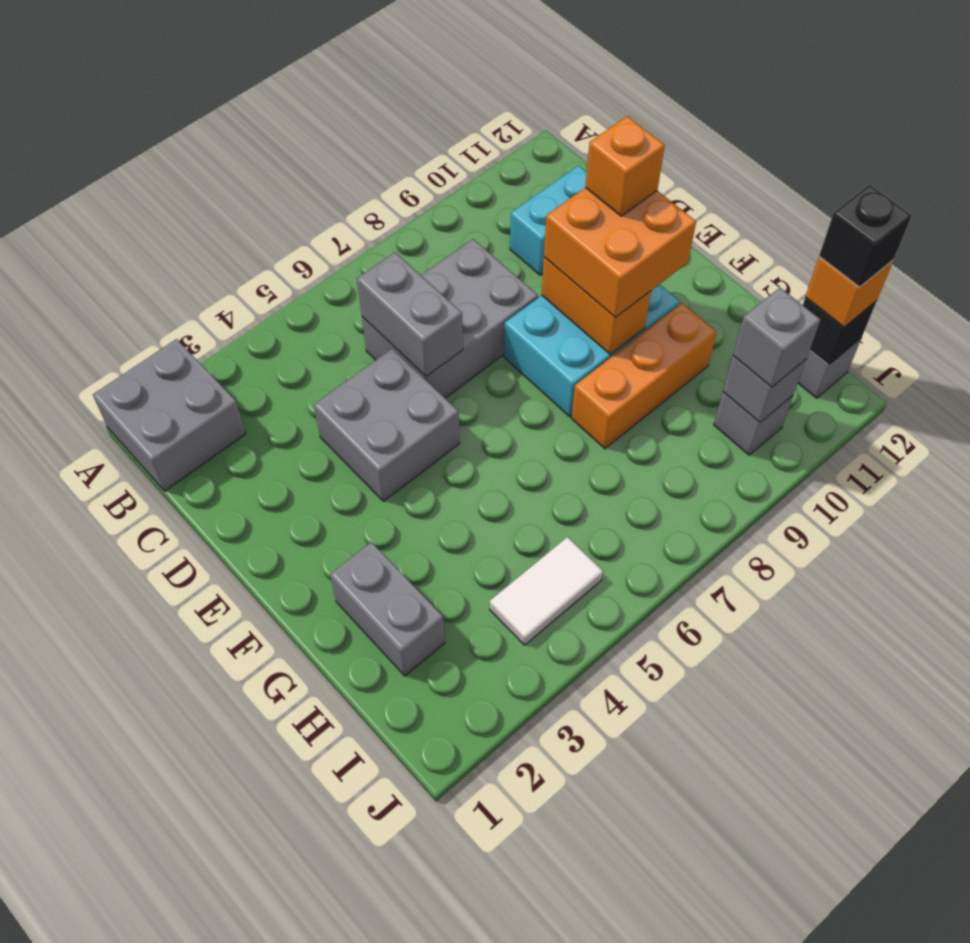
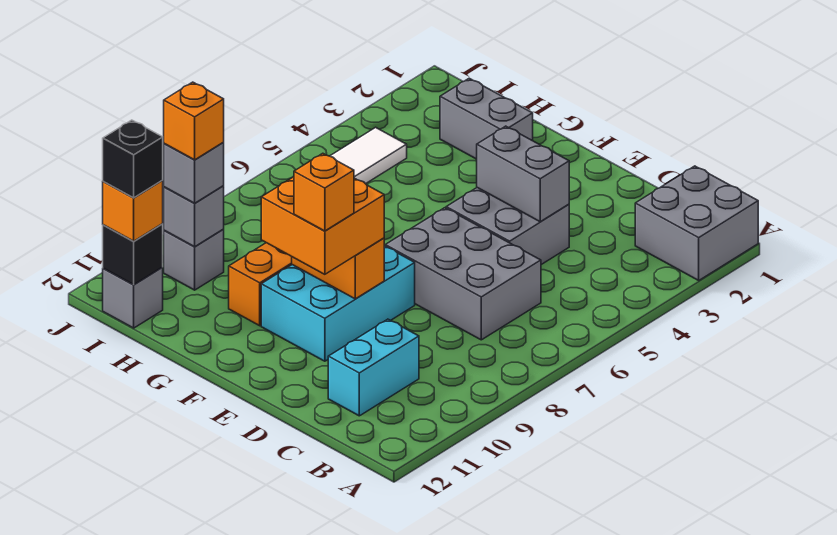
grey 2x3 brick [362,239,538,398] -> grey 2x3 brick turned to [385,208,541,340]
grey 1x2 brick [357,252,463,377] -> grey 1x2 brick moved to [477,126,569,222]
none -> orange 1x1 brick [164,82,224,160]

